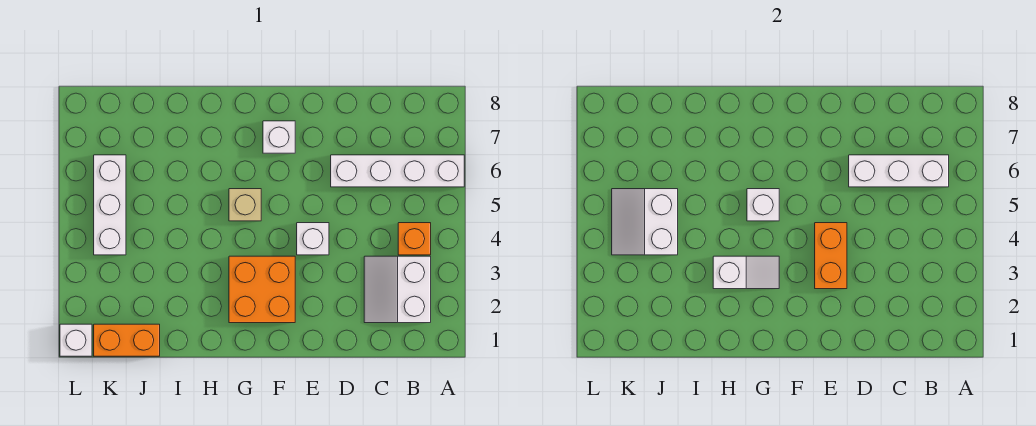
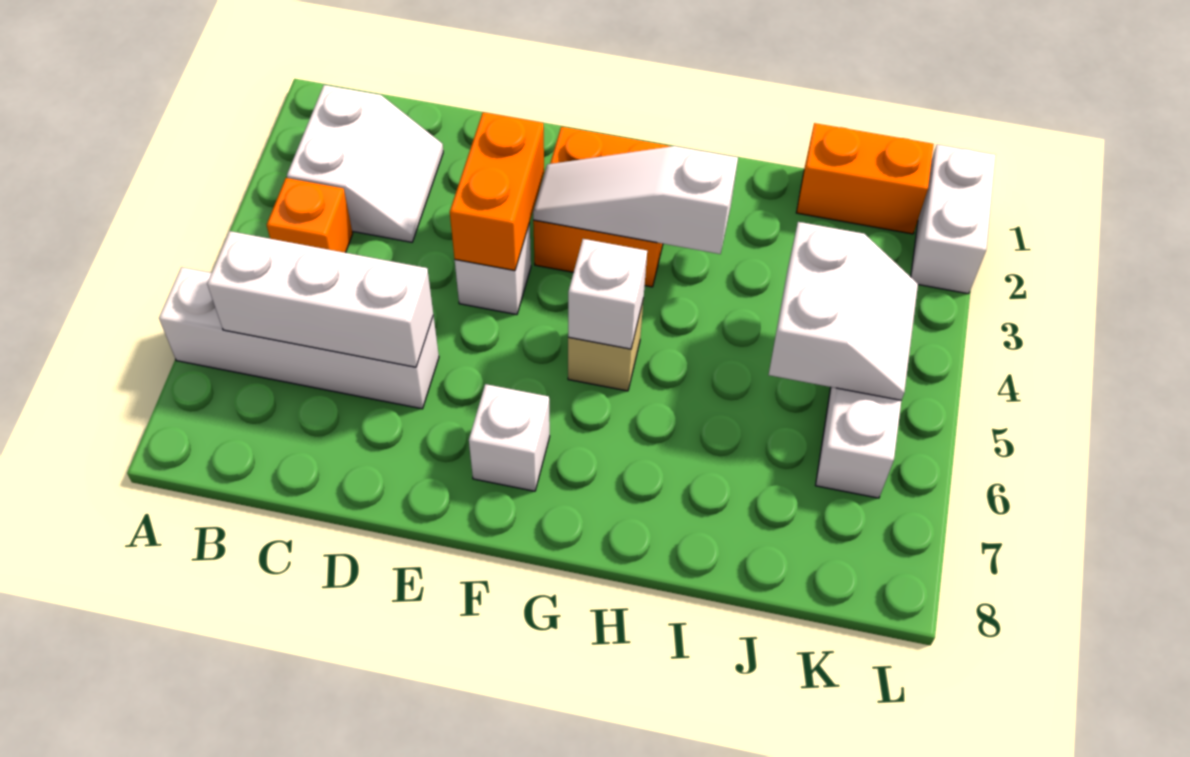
white 1x2 slope [713,256,779,289] -> white 1x3 slope [533,146,738,254]
white 1x1 brick [60,324,92,356] -> white 1x2 brick [911,144,996,294]

